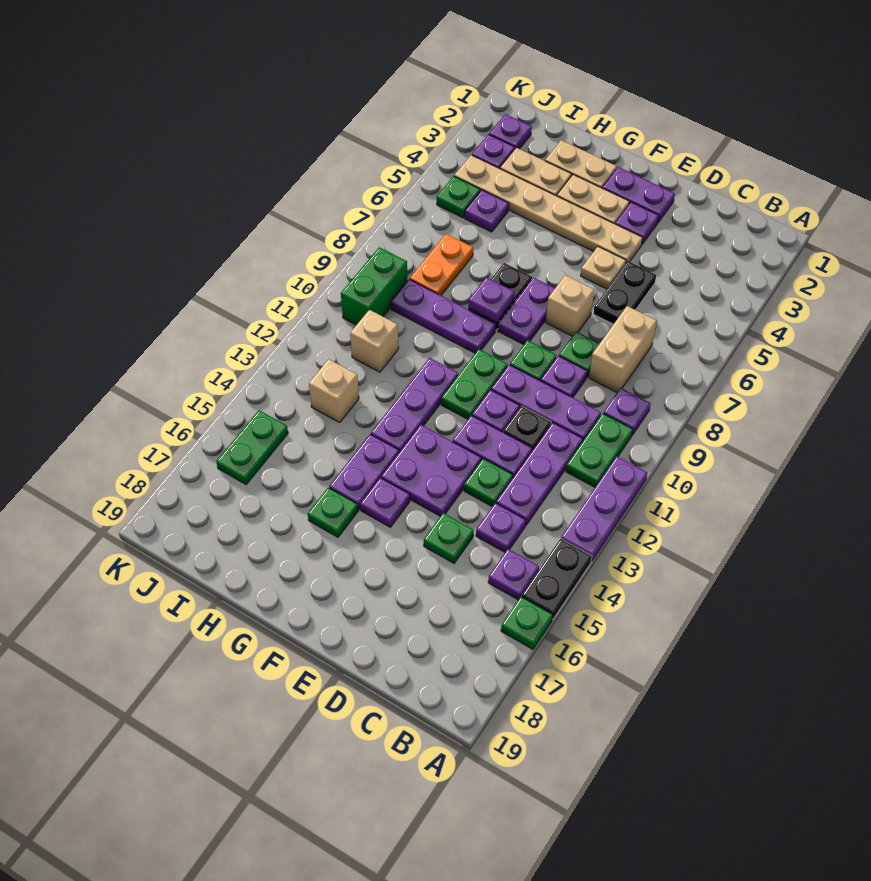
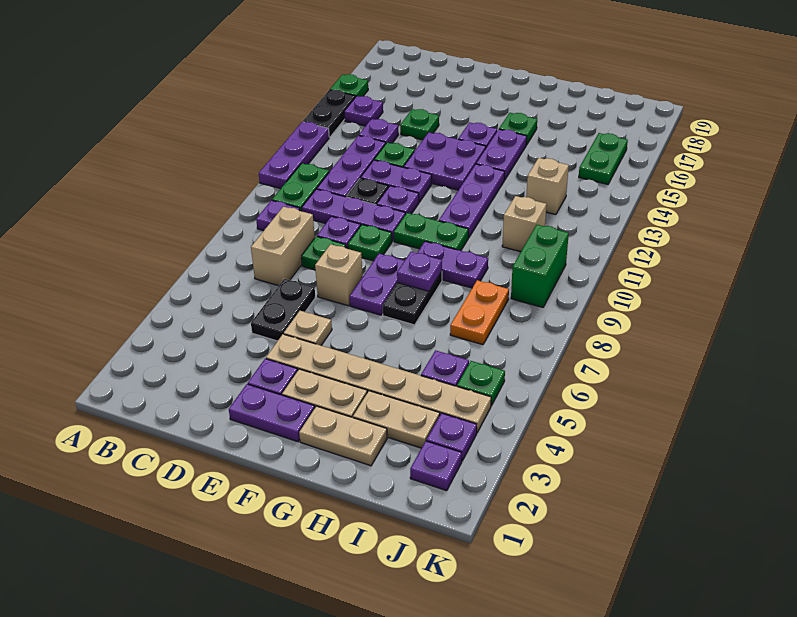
green 1x2 plate [441,349,508,419] -> green 1x2 plate turned to [394,213,468,251]
purple 1x3 plate [391,279,496,353] -> purple 1x2 plate [417,241,488,288]

